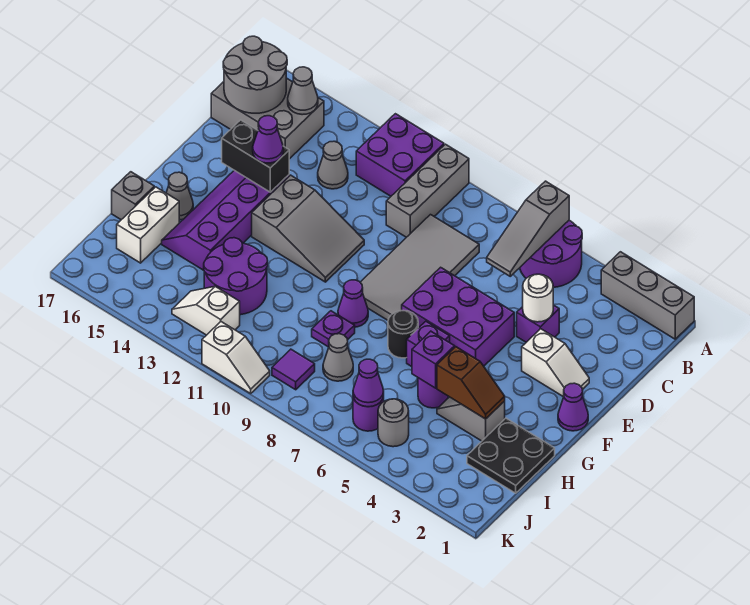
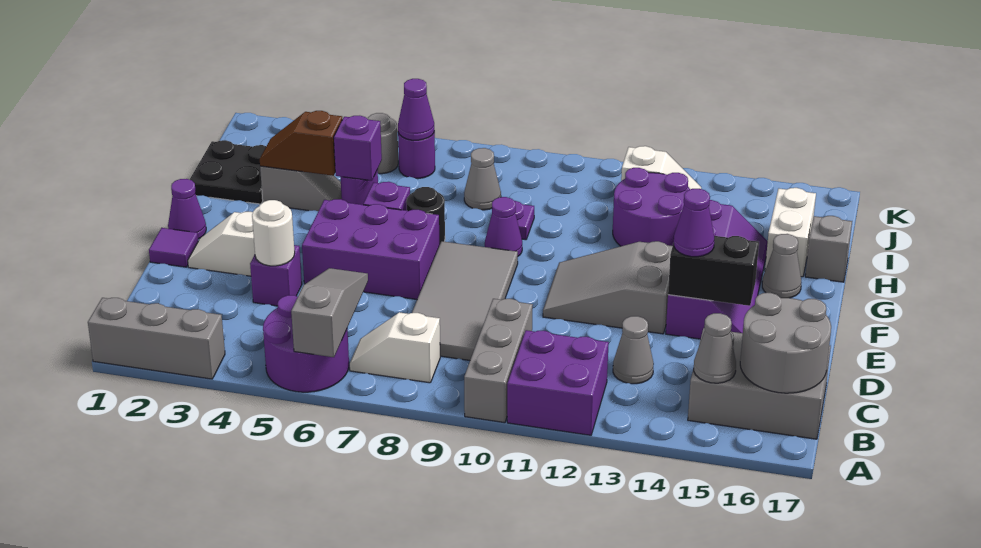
purple 1x1 tile [272,349,315,390] -> purple 1x1 tile moved to [149,228,198,267]
white 1x2 slope [202,322,270,393] -> white 1x2 slope moved to [350,312,440,383]

